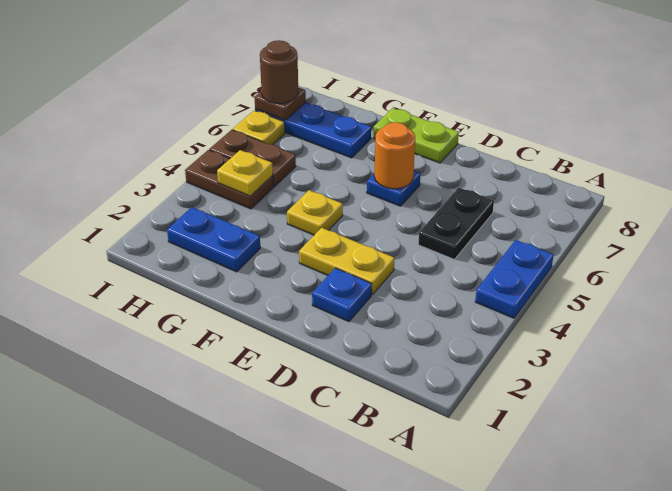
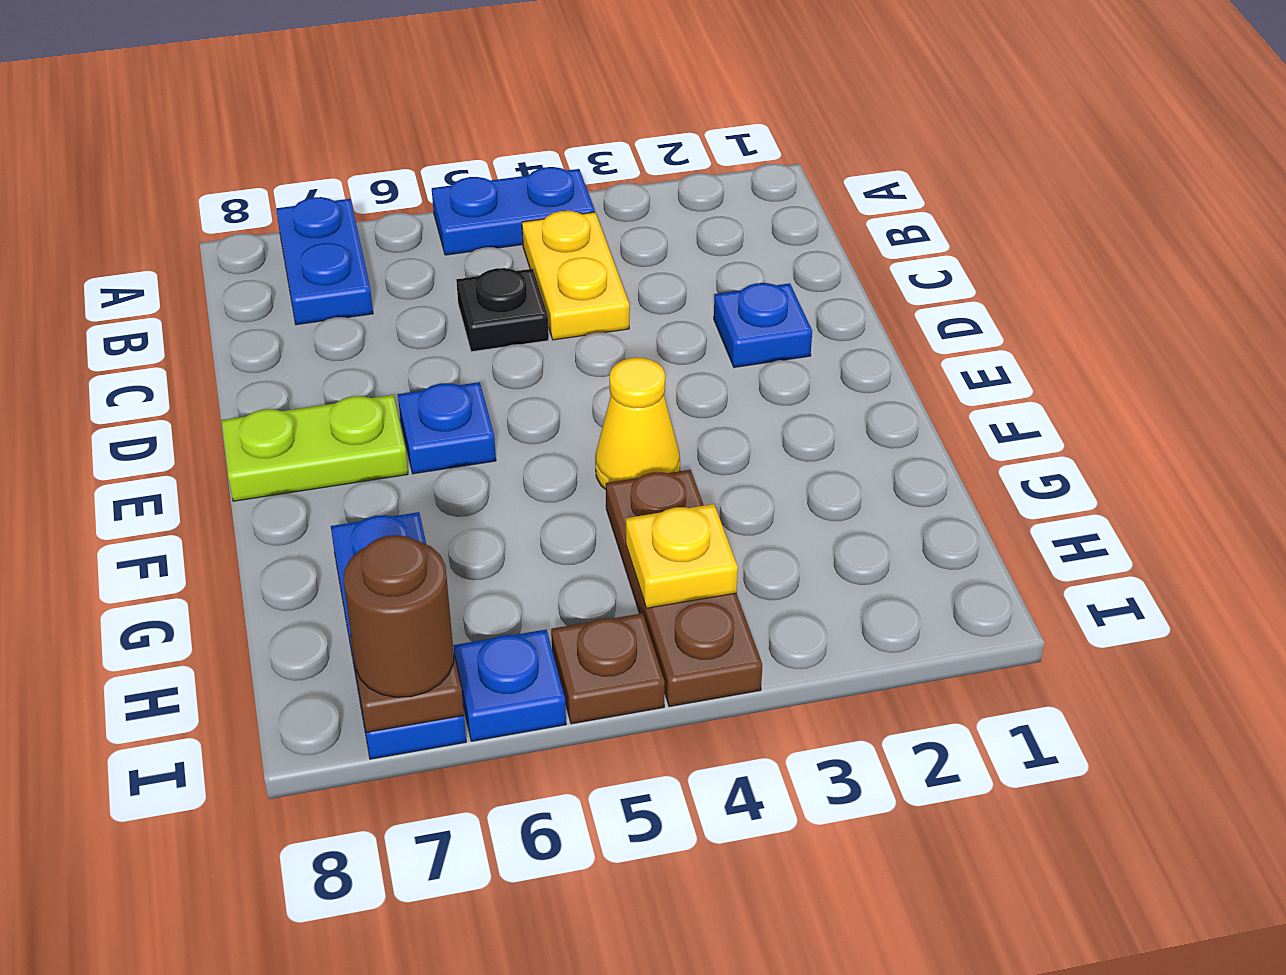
black 1x2 plate [418,188,494,259] -> black 1x1 plate [456,268,549,352]
yellow 1x2 plate [299,228,394,295] -> yellow 1x2 plate moved to [522,211,629,340]
orange 1x1 round brick [374,122,415,189] -> none
lime 1x2 plate [374,108,459,163] -> lime 1x2 plate turned to [221,395,408,501]
yellow 1x1 plate [287,190,343,235] -> yellow 1x1 cone [595,358,680,489]
blue 1x2 plate [167,207,260,272] -> blue 1x2 plate moved to [276,197,373,325]
brown 1x2 plate [185,150,273,209] -> brown 1x3 plate [606,470,762,707]
brown 1x2 plate [209,130,296,187] -> brown 1x1 plate [551,613,665,724]
yellow 1x1 plate [233,110,285,145] -> blue 1x1 plate [453,630,566,741]

